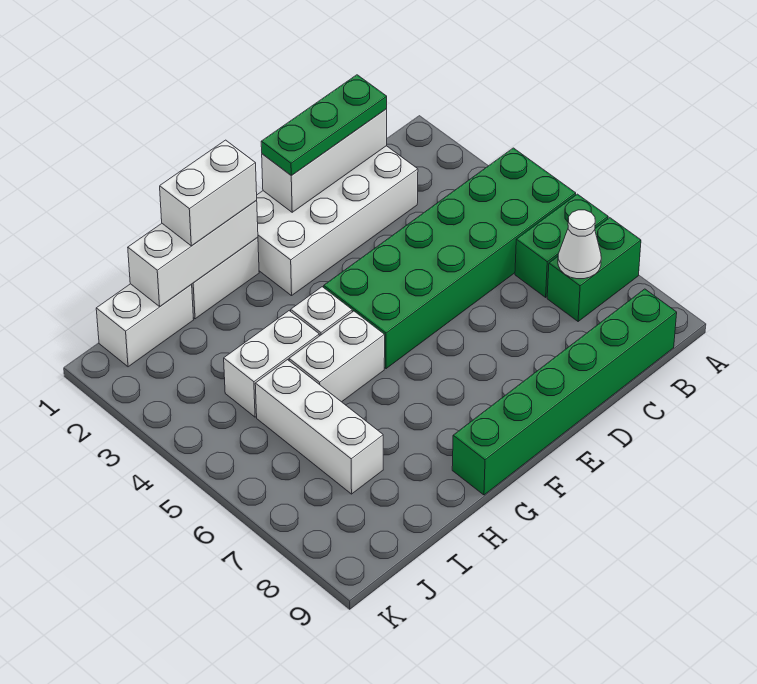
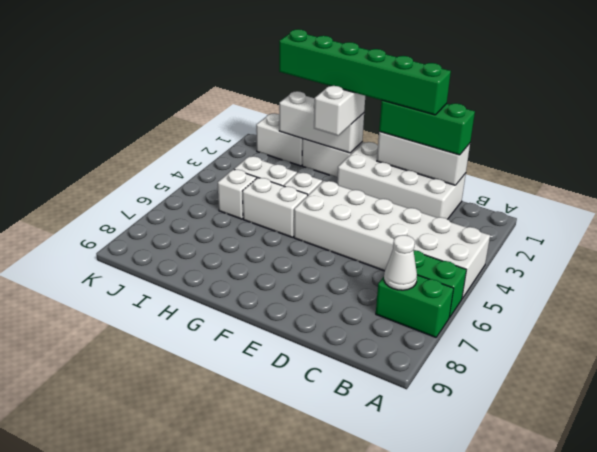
green 2x6 brick [324,148,576,369] -> white 2x6 brick [294,181,490,298]
green 1x6 brick [452,289,677,495] -> green 1x6 brick moved to [279,29,451,115]
green 1x3 plate [261,75,387,175] -> green 1x3 brick [379,101,475,155]
white 1x2 brick [160,140,257,246] -> white 1x2 brick turned to [314,86,365,136]
white 1x3 brick [255,360,383,494] -> white 1x1 brick [218,169,257,219]

